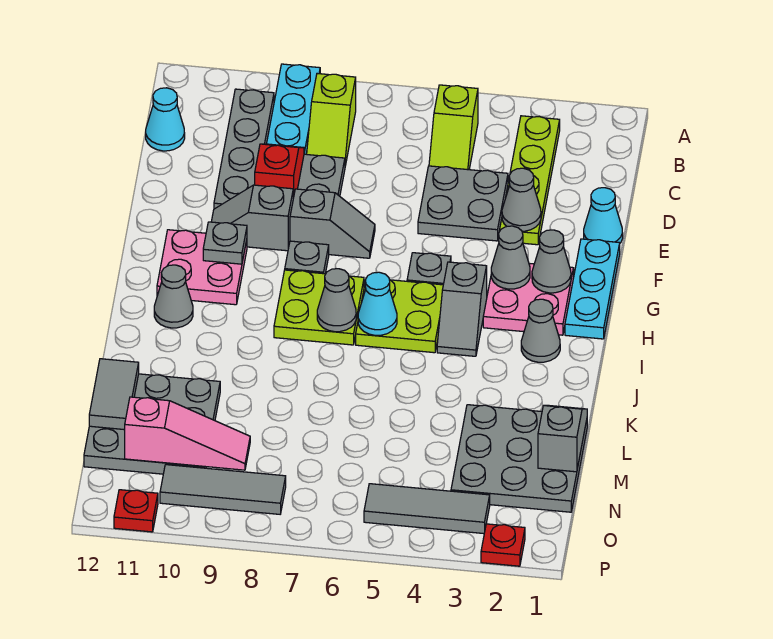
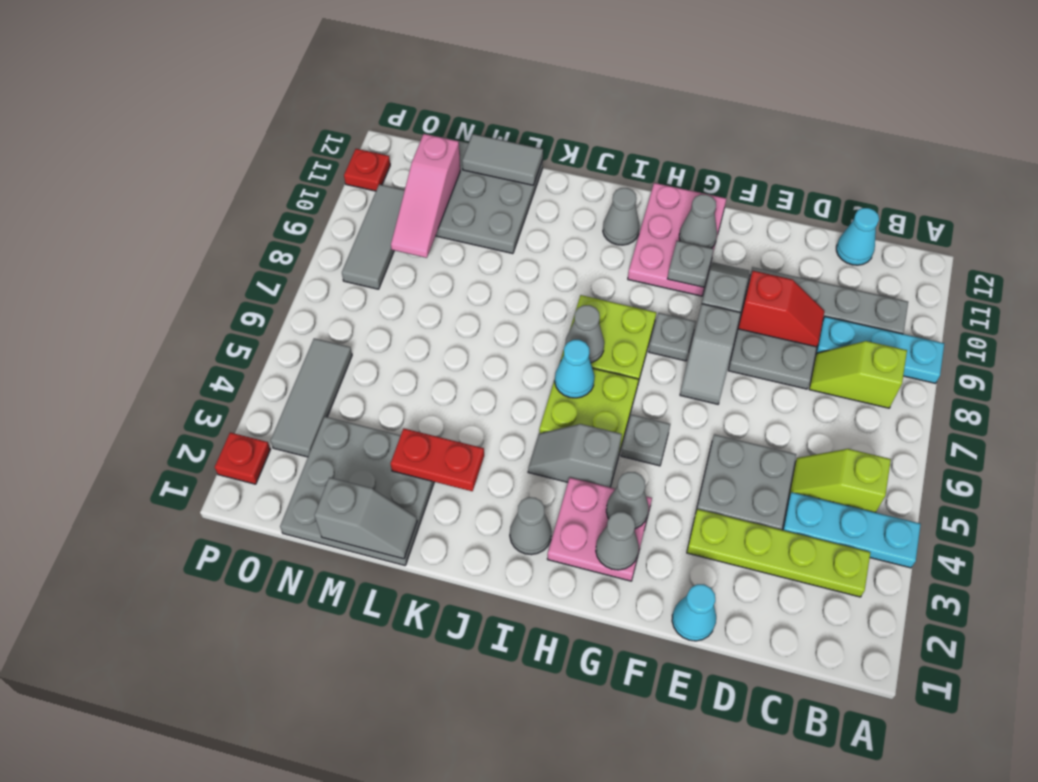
grey 1x1 cone [502,168,541,231] -> grey 1x1 cone moved to [679,194,717,248]
cyan 1x3 plate [565,239,620,339] -> cyan 1x3 plate moved to [783,492,921,568]
pink 2x2 plate [157,230,247,305] -> pink 2x3 plate [628,183,726,296]
none -> red 1x2 plate [391,428,484,491]

